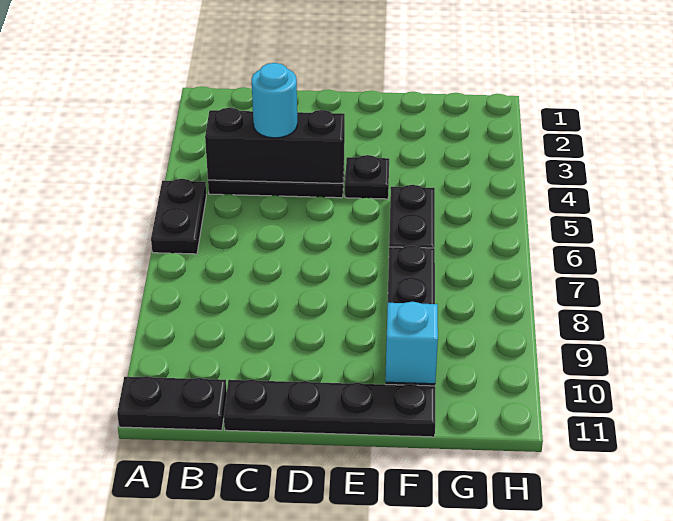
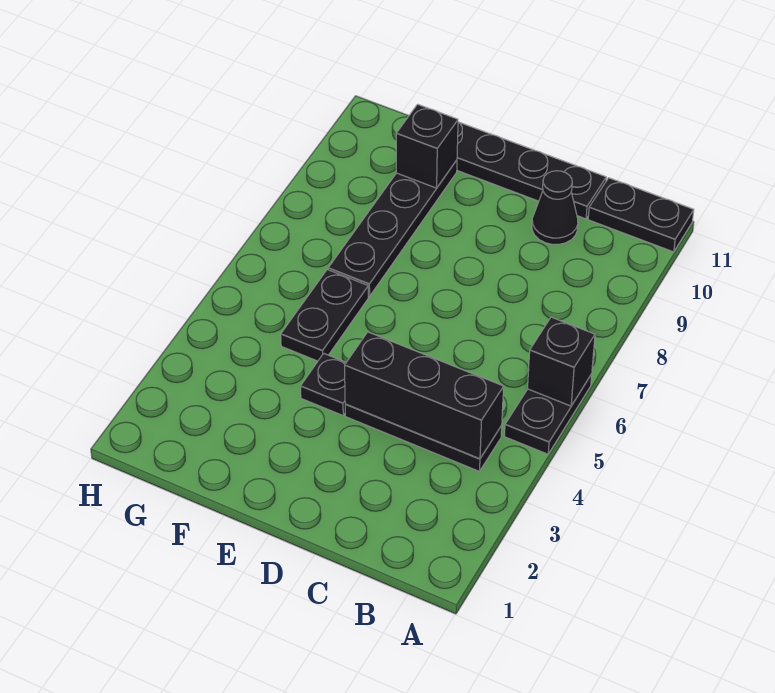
none -> black 1x1 brick [527,317,595,406]
cyan 1x1 round brick [252,63,297,138] -> none
none -> black 1x1 cone [532,171,578,244]
cyan 1x1 brick [385,302,438,384] -> black 1x1 brick [396,104,458,188]

